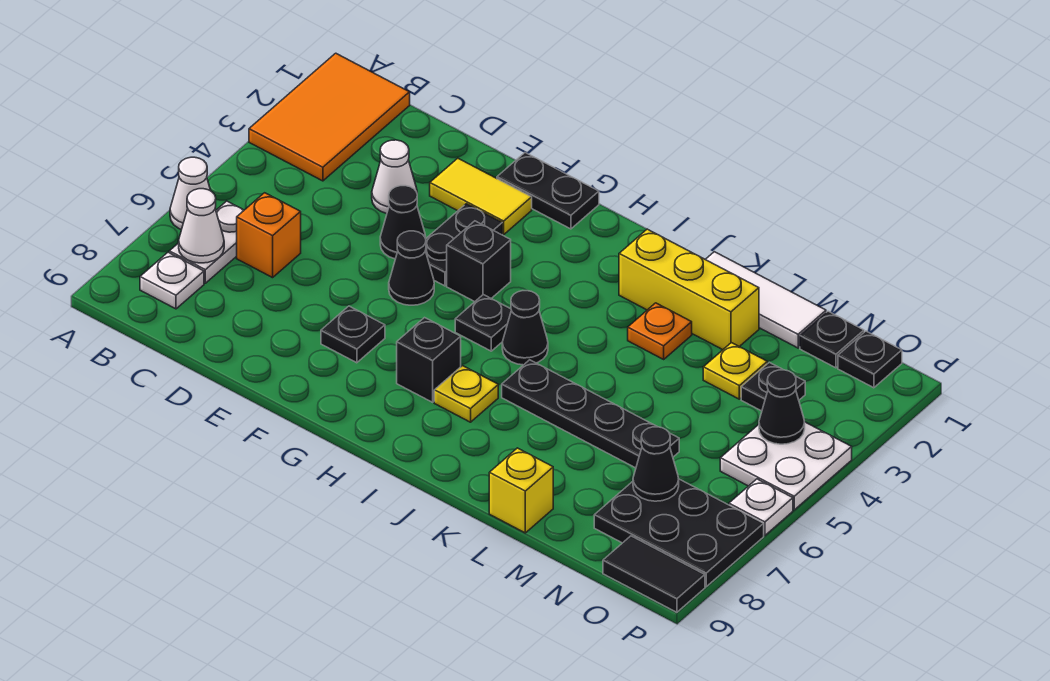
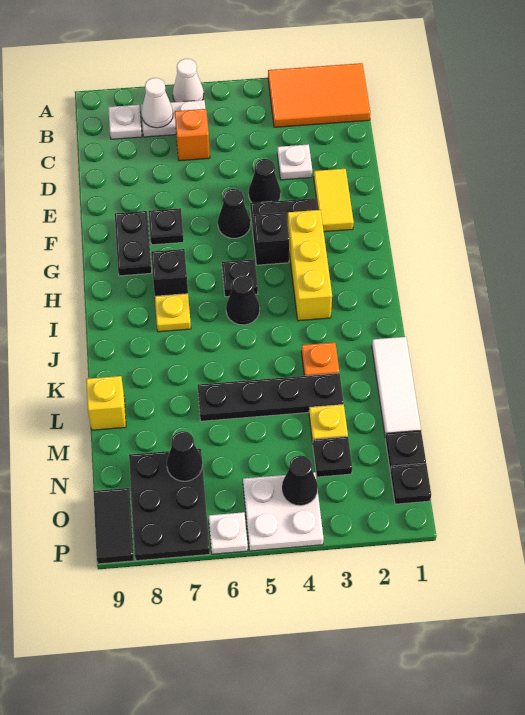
white 1x1 cone [372,140,417,214] -> white 1x1 plate [277,144,312,180]
black 1x2 plate [497,153,599,229] -> black 1x2 plate moved to [115,211,152,276]
yellow 1x3 brick [619,229,759,350] -> yellow 1x3 brick moved to [288,210,332,321]
black 1x4 plate [502,360,679,468] -> black 1x4 plate turned to [198,373,344,421]

